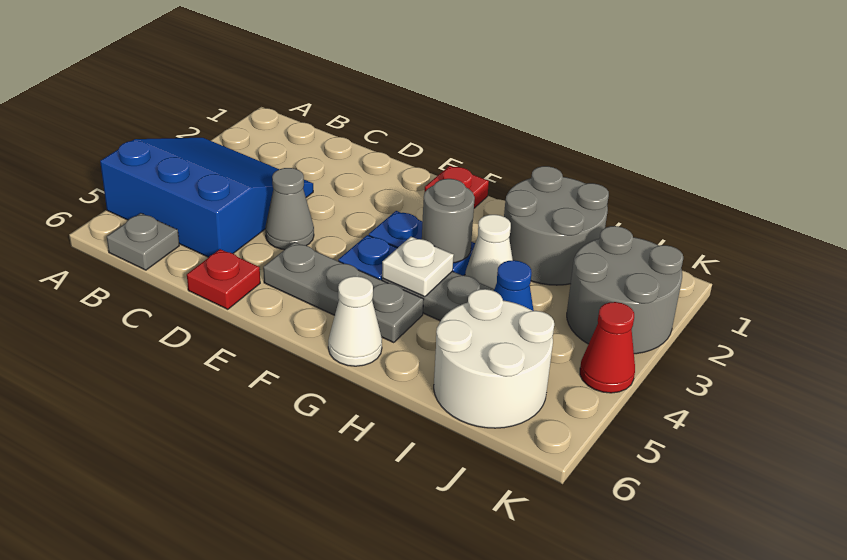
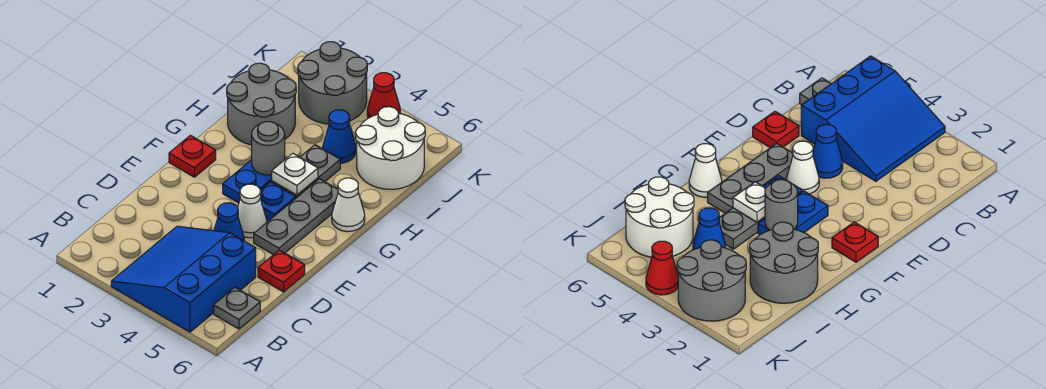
grey 1x1 cone [265,168,314,250] -> blue 1x1 cone [214,203,245,241]
white 1x1 cone [465,215,513,289] -> white 1x1 cone moved to [238,184,267,238]

